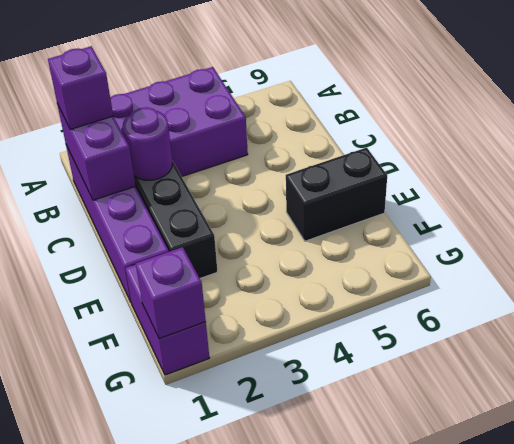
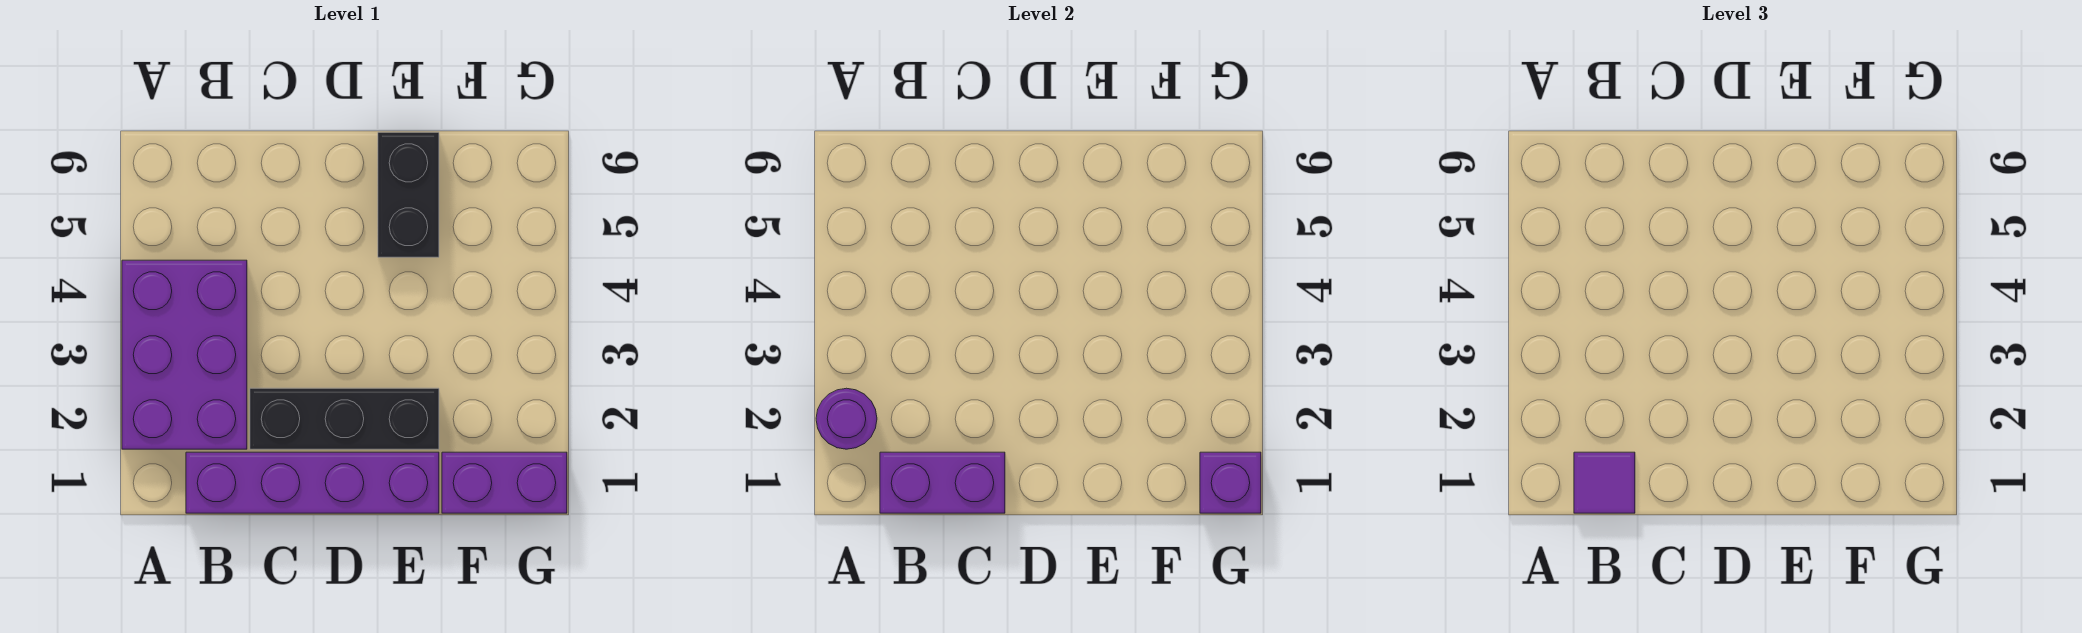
purple 1x1 brick [48,46,113,129] -> purple 1x1 tile [1574,452,1635,513]
purple 1x1 round brick [122,107,173,180] -> purple 1x1 round brick moved to [816,388,877,449]

